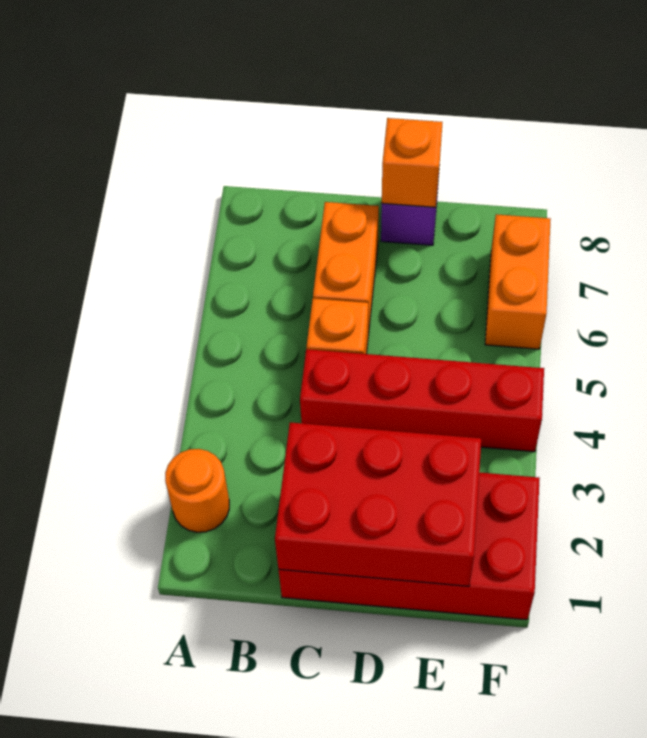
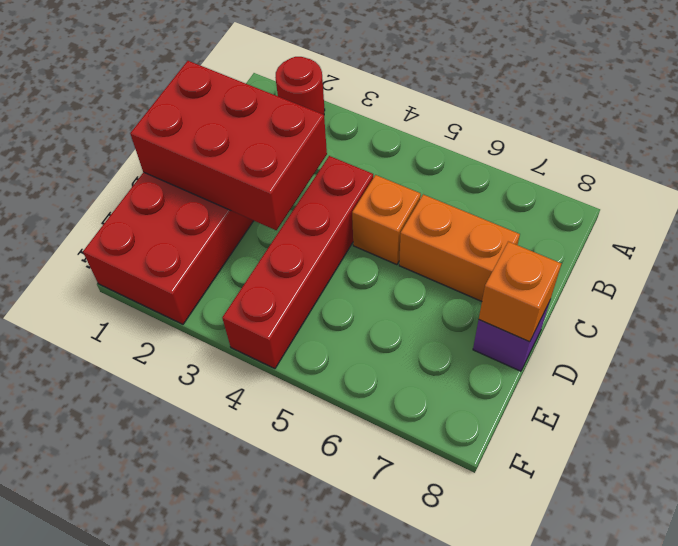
orange 1x1 round brick [165,449,229,532] -> red 1x1 round brick [275,57,325,115]
red 2x3 brick [275,422,481,586] -> red 2x3 brick turned to [130,61,327,230]
orange 1x2 brick [485,214,551,349] -> none

